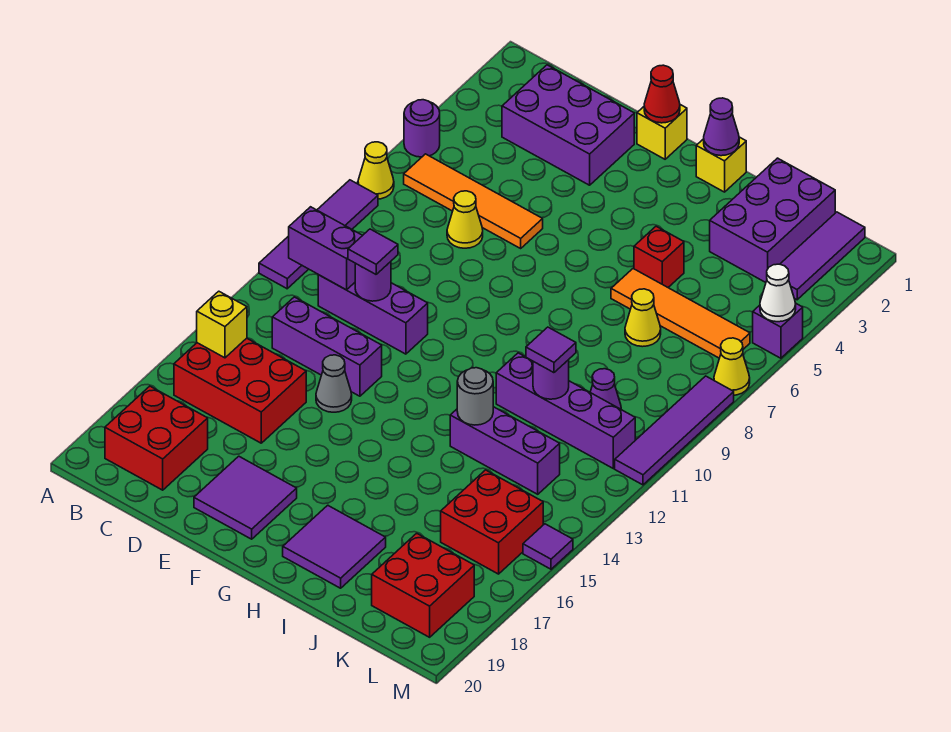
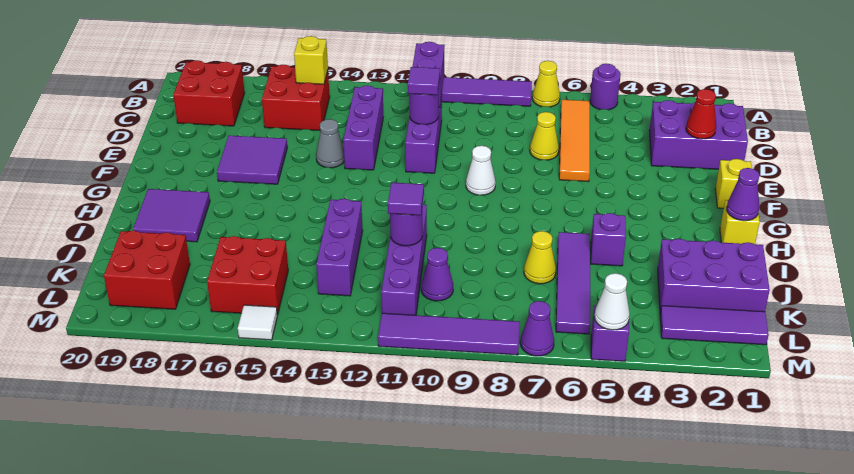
red 2x3 brick [174,338,306,443] -> red 2x2 brick [262,65,330,130]
purple 2x3 brick [502,65,634,185] -> purple 2x3 brick turned to [649,100,748,169]
purple 2x2 tile [194,456,297,539] -> purple 2x2 tile moved to [217,136,287,184]
red 1x1 cone [644,65,680,123] -> red 1x1 cone moved to [686,89,716,139]
none -> white 1x1 cone [466,146,496,195]
red 1x1 brick [634,226,684,287] -> purple 1x1 brick [591,213,626,266]
orange 1x4 tile [611,269,750,358] -> purple 1x4 tile [556,232,590,334]
grey 1x1 round brick [457,368,493,425] -> none
yellow 1x1 cone [714,338,750,395] -> purple 1x1 cone [520,301,554,356]
purple 1x1 tile [523,524,573,569] -> white 1x1 tile [238,305,277,340]

